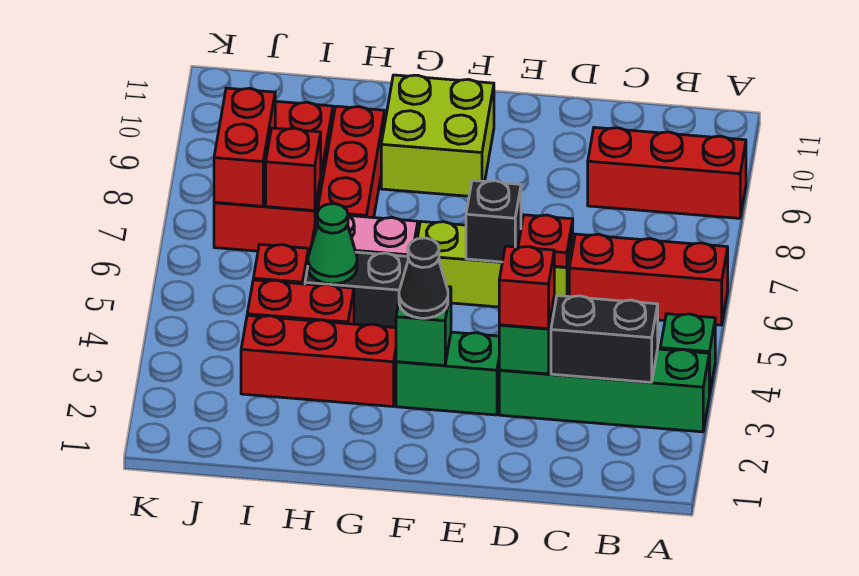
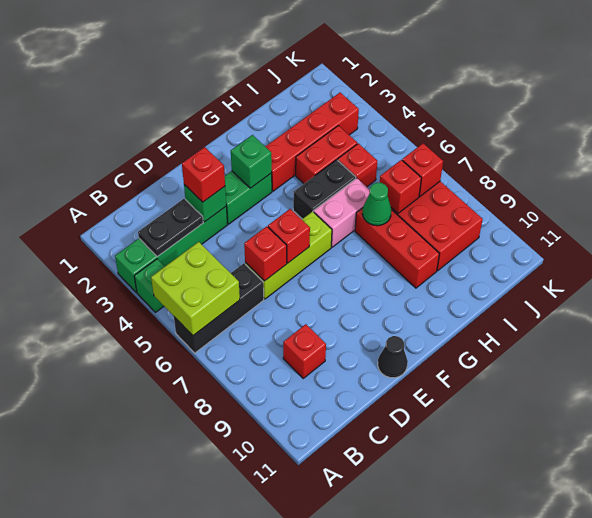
red 1x3 brick [569,234,728,325] -> black 1x3 brick [174,264,264,353]
red 1x3 brick [588,127,746,218] -> red 1x1 brick [283,324,326,378]
black 1x2 brick [551,296,658,382] -> black 1x2 plate [138,199,203,257]
red 1x1 plate [518,215,573,267] -> red 1x1 brick [244,226,287,281]
black 1x1 brick [466,180,521,262] -> red 1x1 brick [268,209,310,263]
black 1x1 cone [399,238,448,318] -> black 1x1 cone moved to [378,336,408,378]
lime 2x2 brick [381,75,494,196] -> lime 2x2 brick moved to [151,242,240,335]
red 1x3 brick [241,315,396,406] -> red 1x4 brick [265,93,359,191]
green 1x1 cone [308,204,357,284] -> green 1x1 cone moved to [362,183,391,226]
red 1x2 brick [214,88,275,206] -> red 1x1 brick [402,143,443,196]

